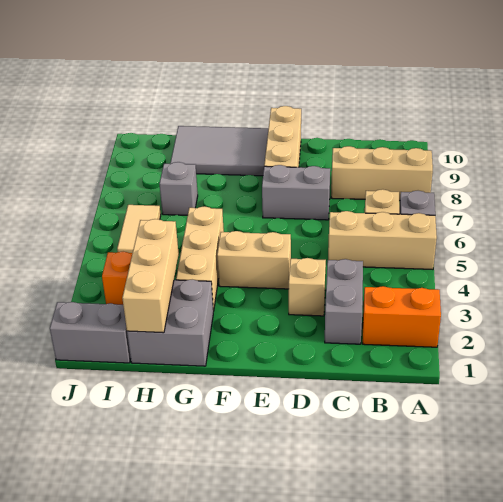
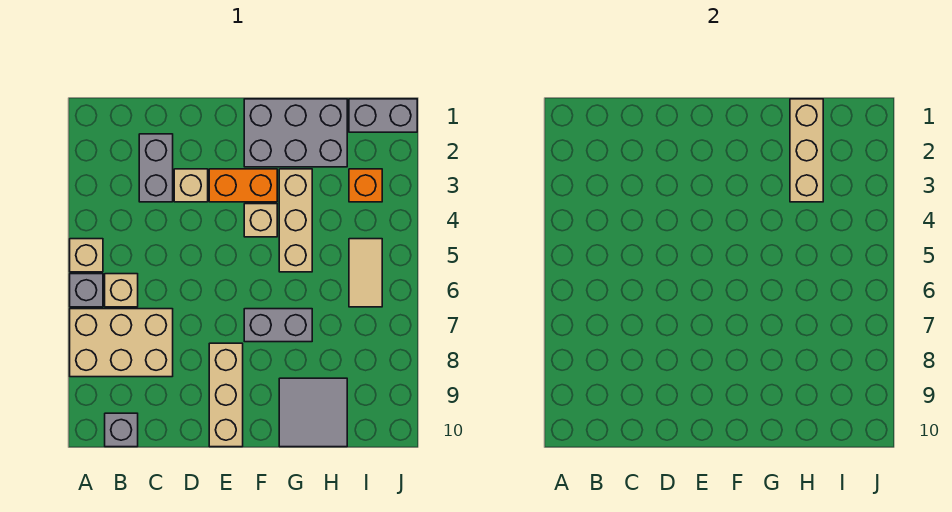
orange 1x2 brick [363,286,441,347] -> orange 1x2 brick moved to [209,169,277,202]
tan 1x3 brick [328,211,437,269] -> tan 1x1 brick [70,239,103,272]
tan 1x3 brick [331,146,433,201] -> tan 2x3 brick [70,309,173,377]
grey 1x2 brick [262,165,330,220] -> grey 1x2 brick moved to [244,309,312,342]
tan 1x2 brick [217,231,291,289] -> tan 1x1 brick [244,204,277,237]
grey 2x3 tile [170,126,269,176] -> grey 2x2 tile [279,378,347,447]
grey 2x2 brick [127,279,213,366] -> grey 2x3 brick [244,99,347,167]
grey 1x1 brick [159,162,198,215] -> grey 1x1 brick moved to [105,413,138,447]

